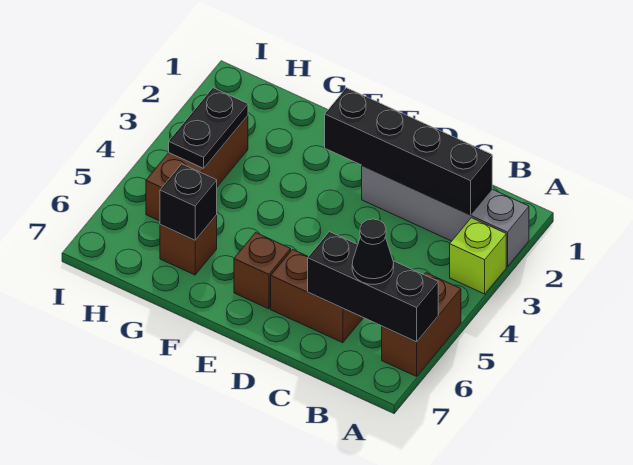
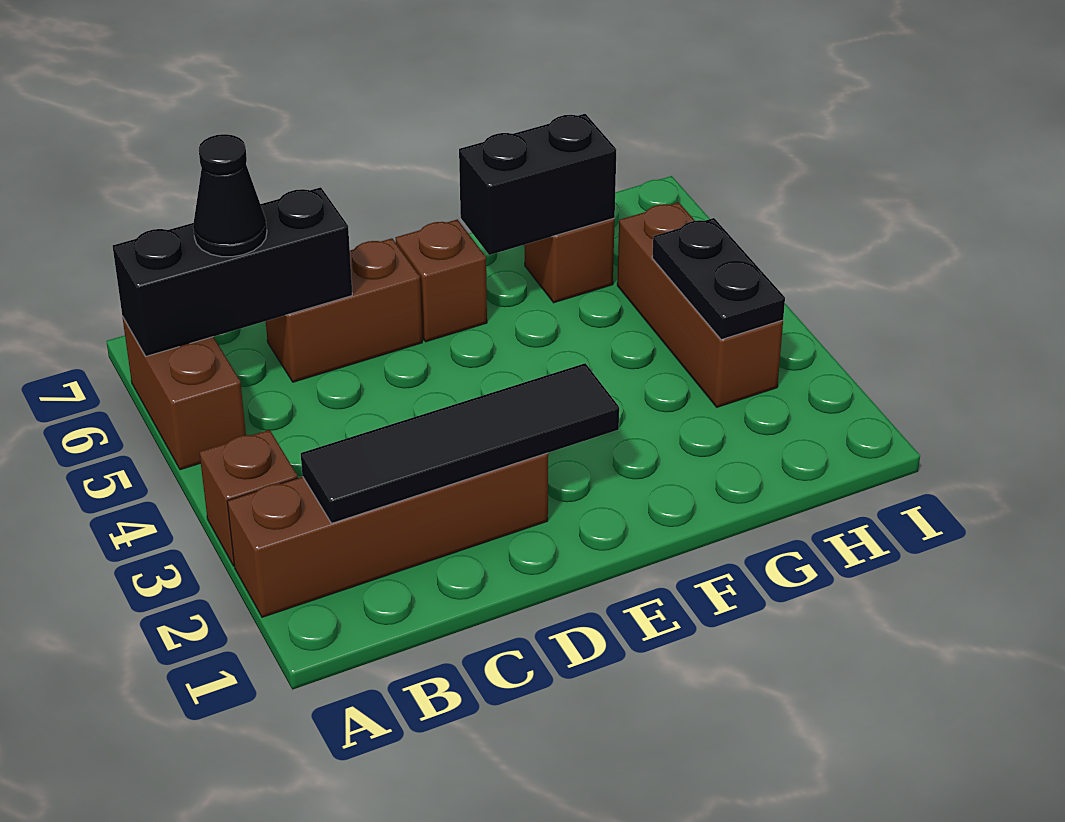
grey 1x4 brick [362,166,529,267] -> brown 1x4 brick [227,453,548,617]
lime 1x1 brick [450,218,506,294] -> brown 1x1 brick [199,430,298,566]
black 1x4 brick [325,88,492,215] -> black 1x4 tile [301,363,619,523]
black 1x1 brick [160,164,217,240] -> black 1x2 brick [459,114,616,255]

